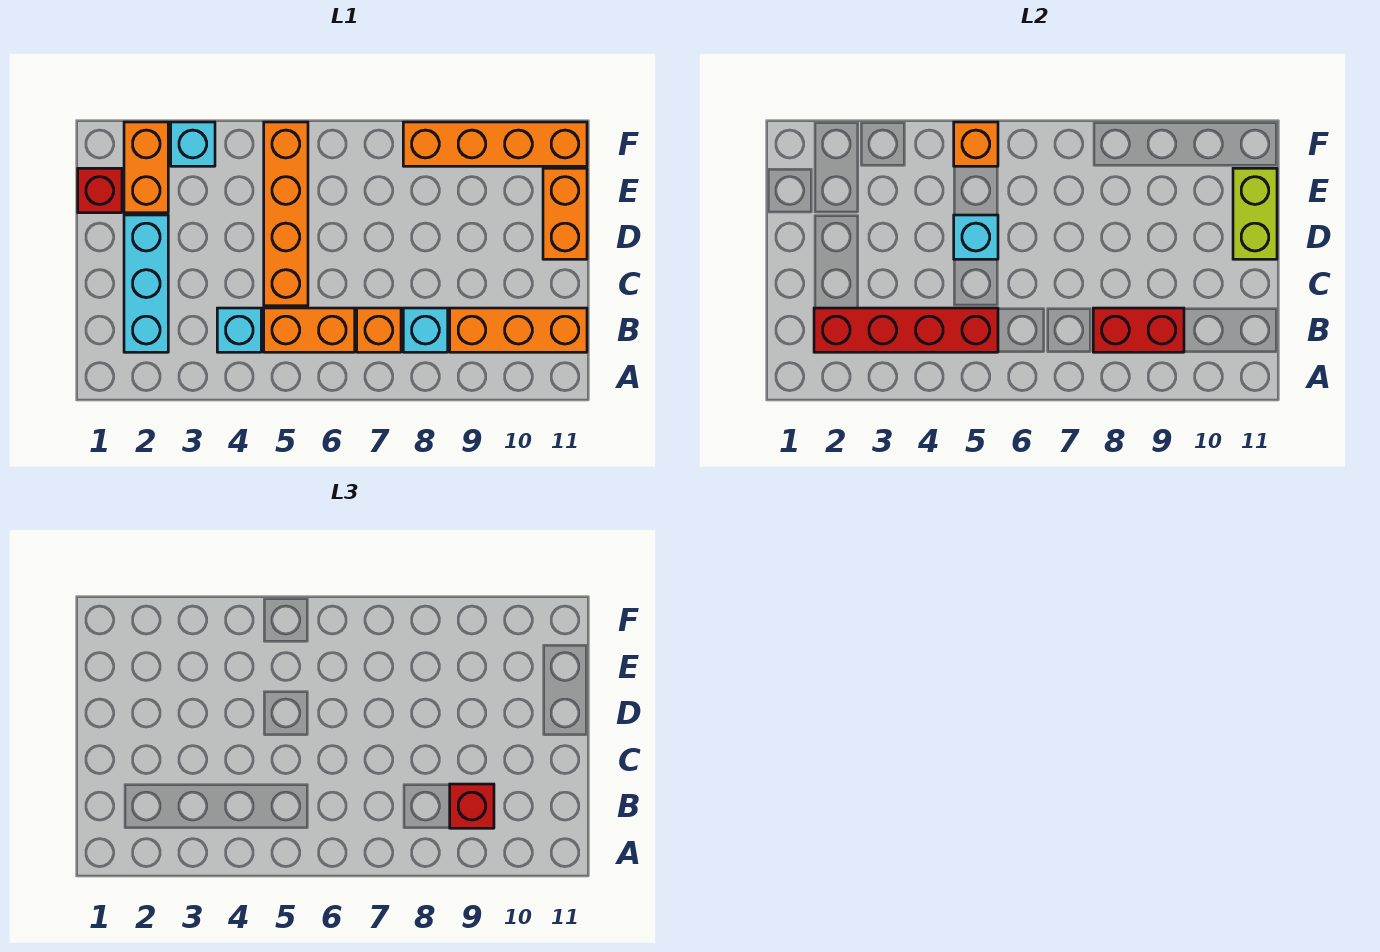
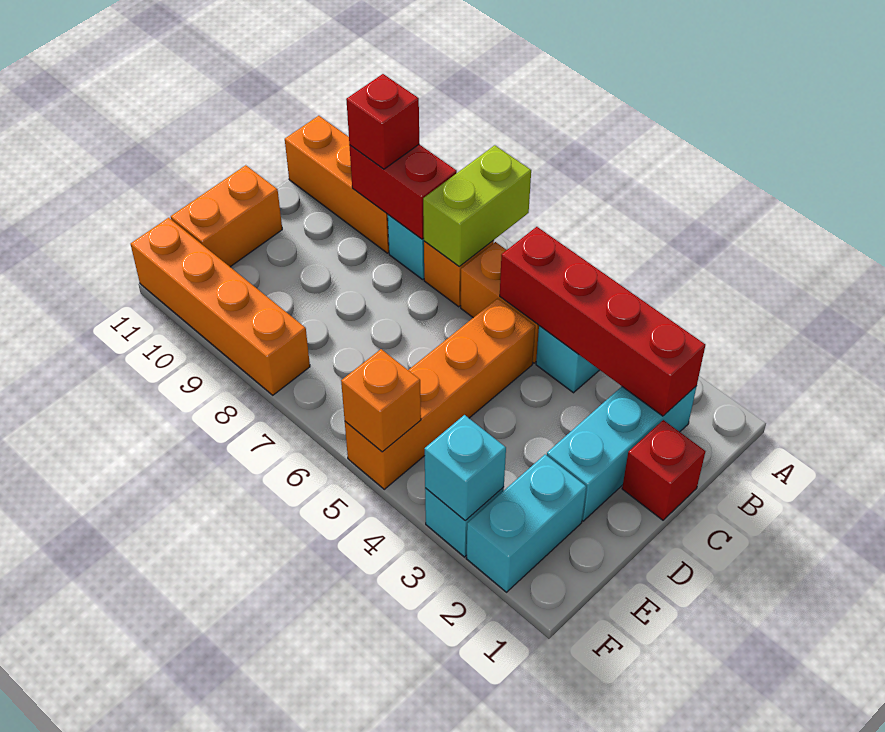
cyan 1x1 brick [954,215,998,259] -> cyan 1x1 brick moved to [425,415,506,521]
lime 1x2 brick [1233,168,1277,259] -> lime 1x2 brick moved to [423,145,531,267]
red 1x1 brick [78,168,122,213] -> red 1x1 brick moved to [622,420,705,520]
orange 1x2 brick [124,122,168,213] -> cyan 1x2 brick [466,454,586,592]

